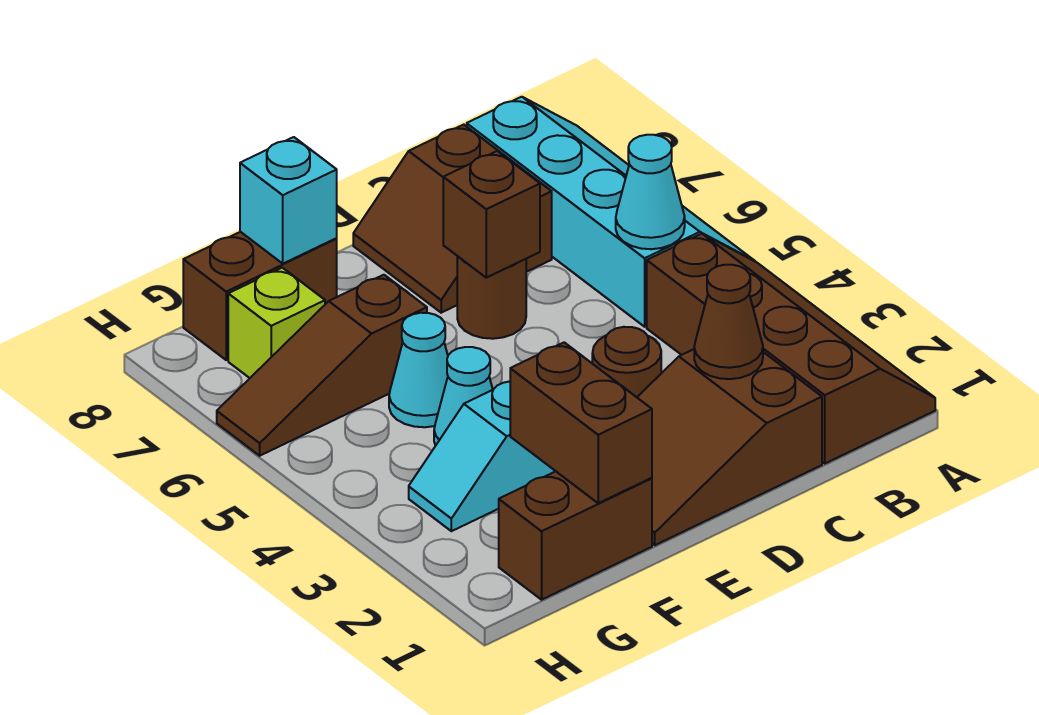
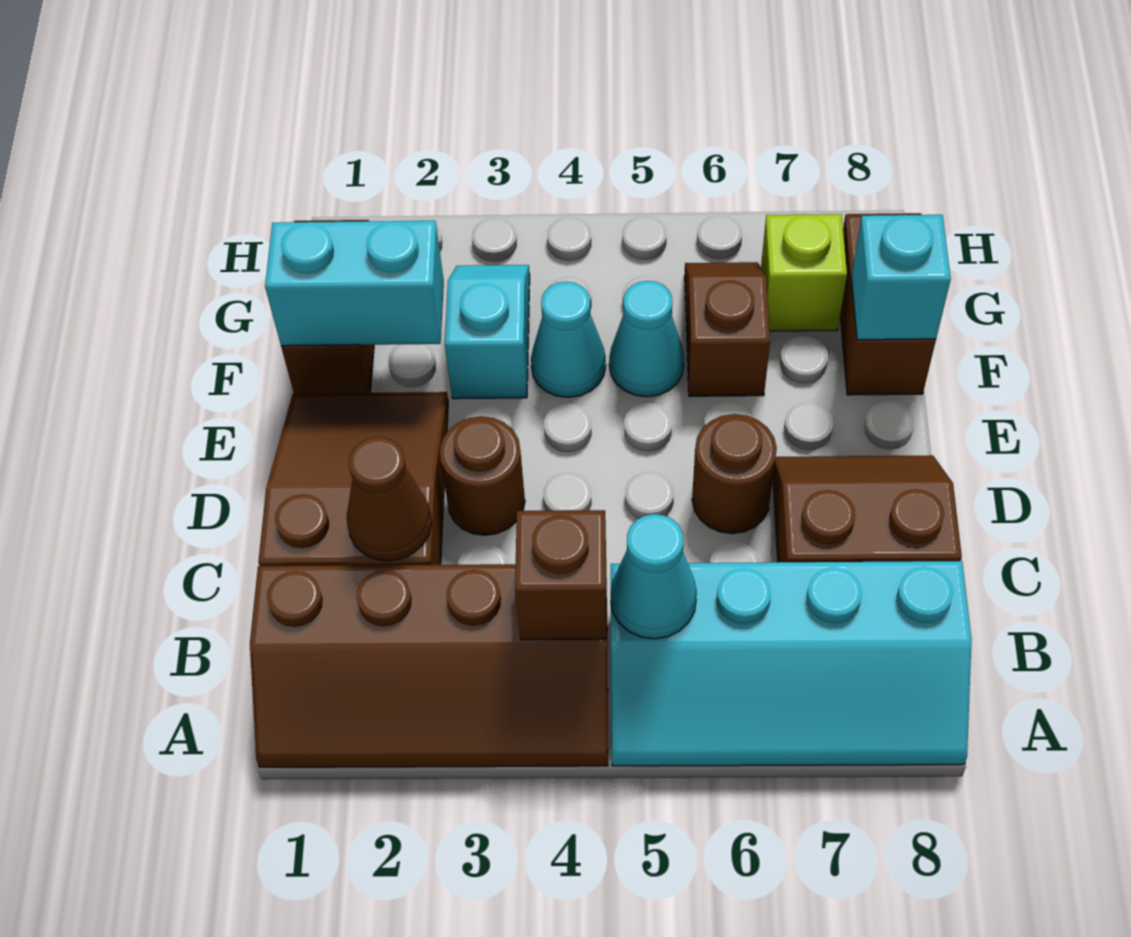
brown 1x1 brick [443,151,540,278] -> brown 1x1 brick moved to [515,510,607,640]
brown 1x2 brick [510,342,652,503] -> cyan 1x2 brick [265,221,444,346]
brown 1x3 slope [217,275,427,456] -> brown 1x2 slope [685,262,770,396]

